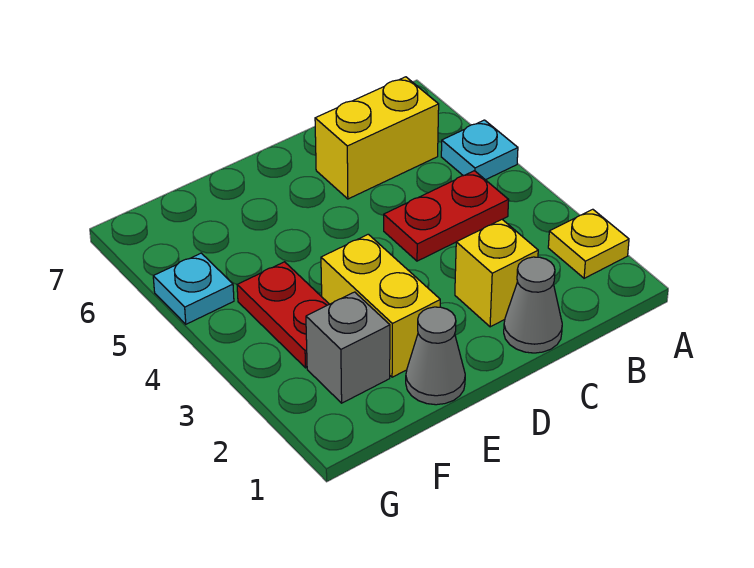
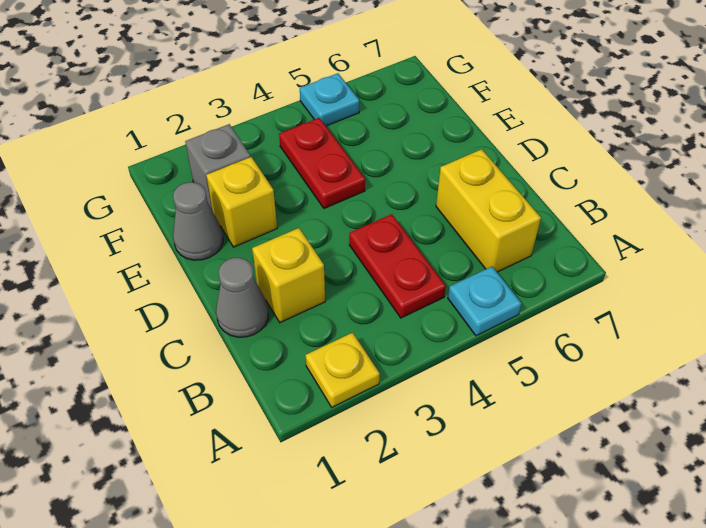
yellow 1x2 brick [321,234,440,377] -> yellow 1x1 brick [206,157,277,247]
red 1x2 plate [237,262,329,368] -> red 1x2 plate turned to [279,118,365,208]

